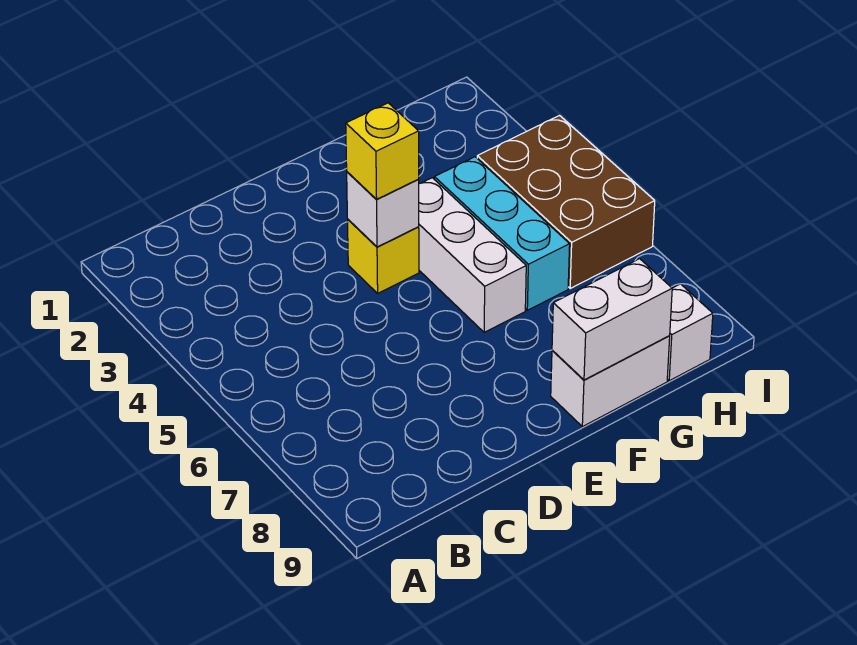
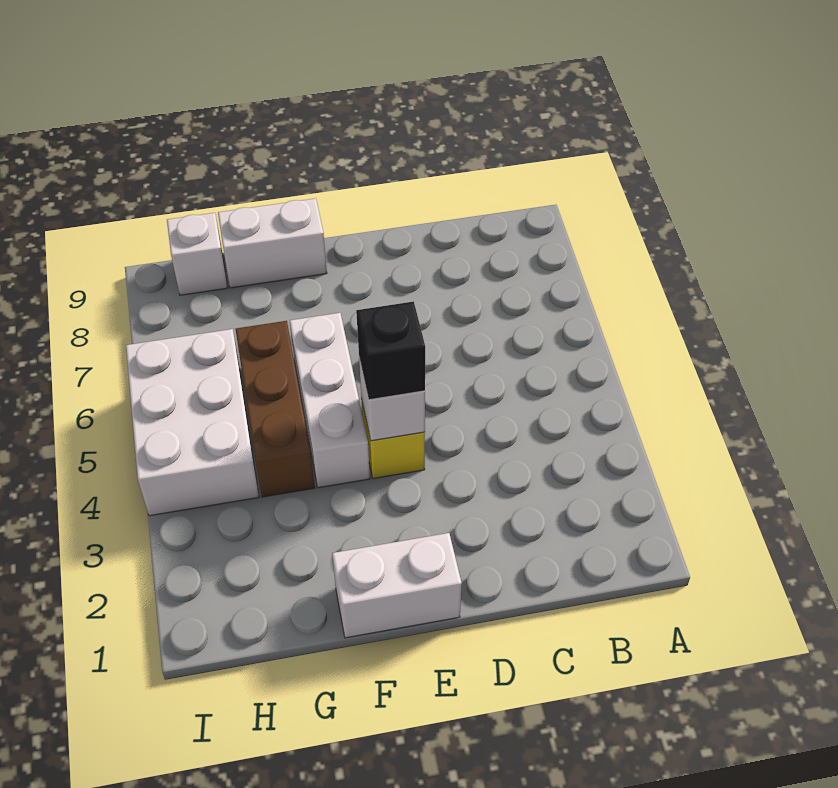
yellow 1x1 brick [346,103,419,199] -> black 1x1 brick [356,301,425,400]
white 1x2 brick [552,259,672,380] -> white 1x2 brick moved to [332,533,462,638]
cyan 1x3 brick [434,157,570,310] -> brown 1x3 brick [236,321,315,497]
brown 2x3 brick [477,116,655,288] -> white 2x3 brick [126,329,259,516]

